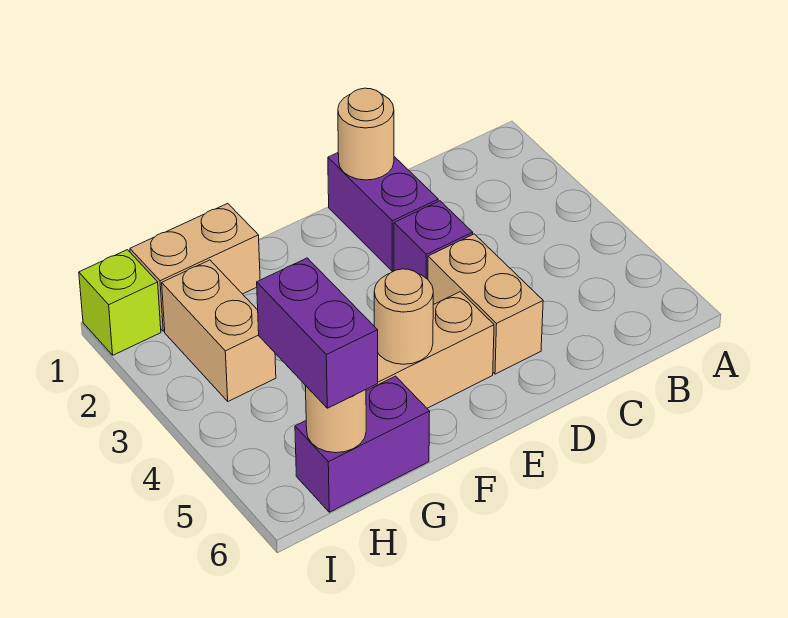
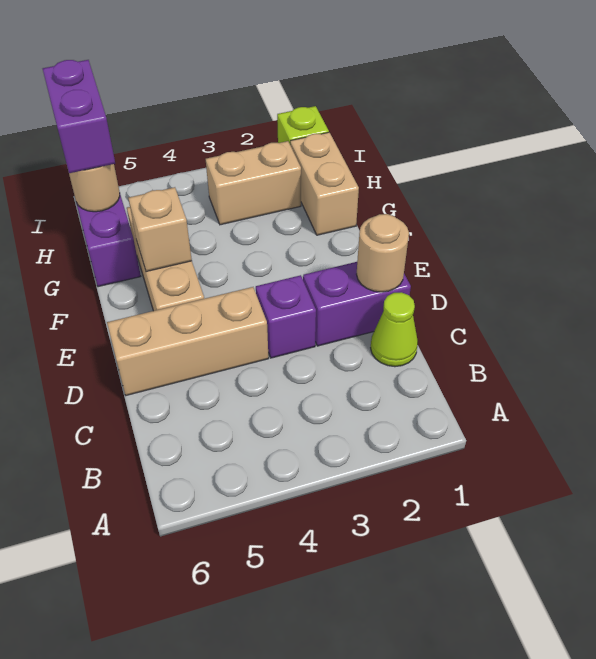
none -> lime 1x1 cone [371,292,418,367]
tan 1x2 brick [428,234,543,374] -> tan 1x3 brick [107,287,269,395]
tan 1x1 round brick [374,269,433,364] -> tan 1x1 brick [128,187,192,272]
purple 1x2 brick [257,258,378,408] -> purple 1x2 brick turned to [43,60,115,173]

